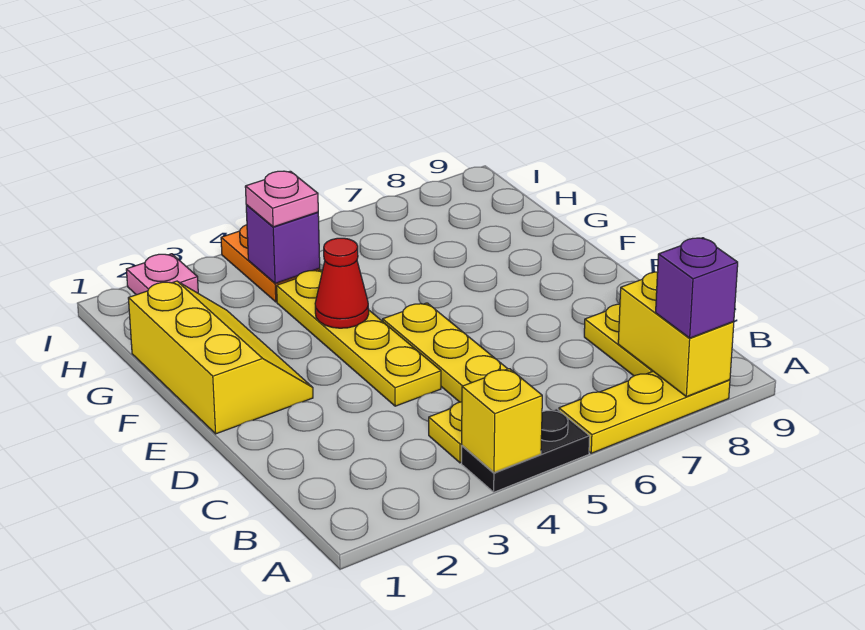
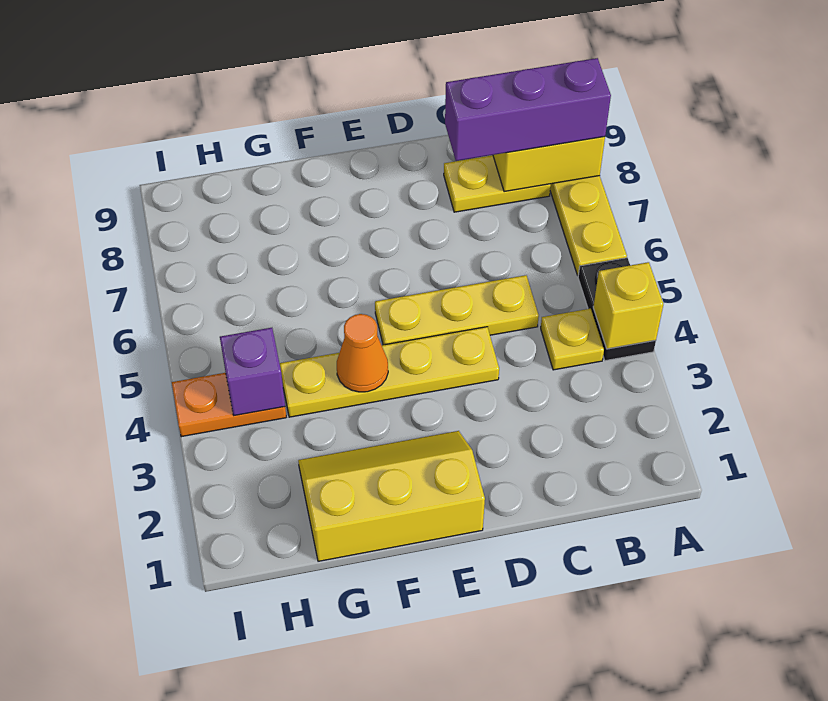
purple 1x1 brick [656,238,738,338] -> purple 1x3 brick [445,58,611,161]
red 1x1 cone [315,238,369,328] -> orange 1x1 cone [337,314,388,392]
pink 1x1 plate [245,171,318,227] -> none
pink 1x1 plate [126,254,198,295] -> none

